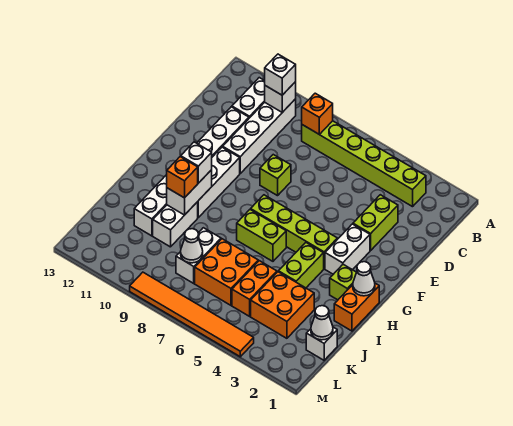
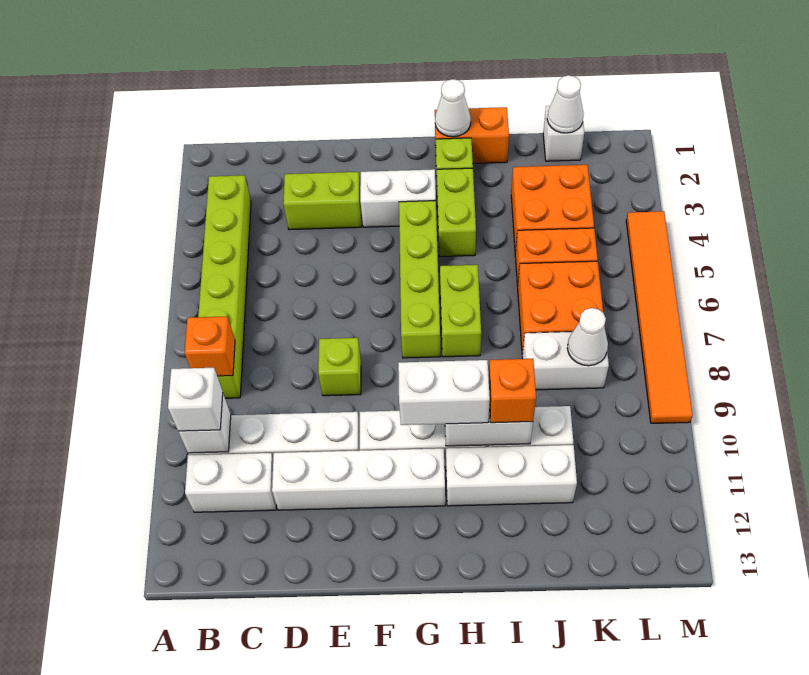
lime 1x2 brick [279,243,324,288] -> lime 1x2 brick turned to [437,168,476,257]
white 1x1 brick [181,142,212,183] -> white 1x2 brick [398,360,490,425]

